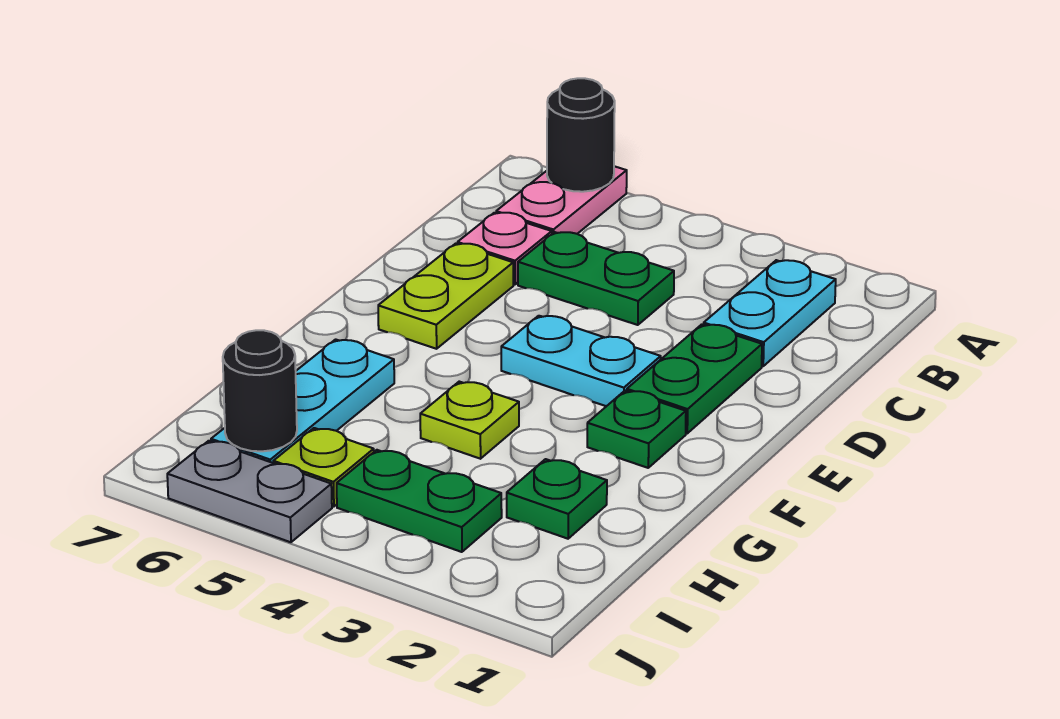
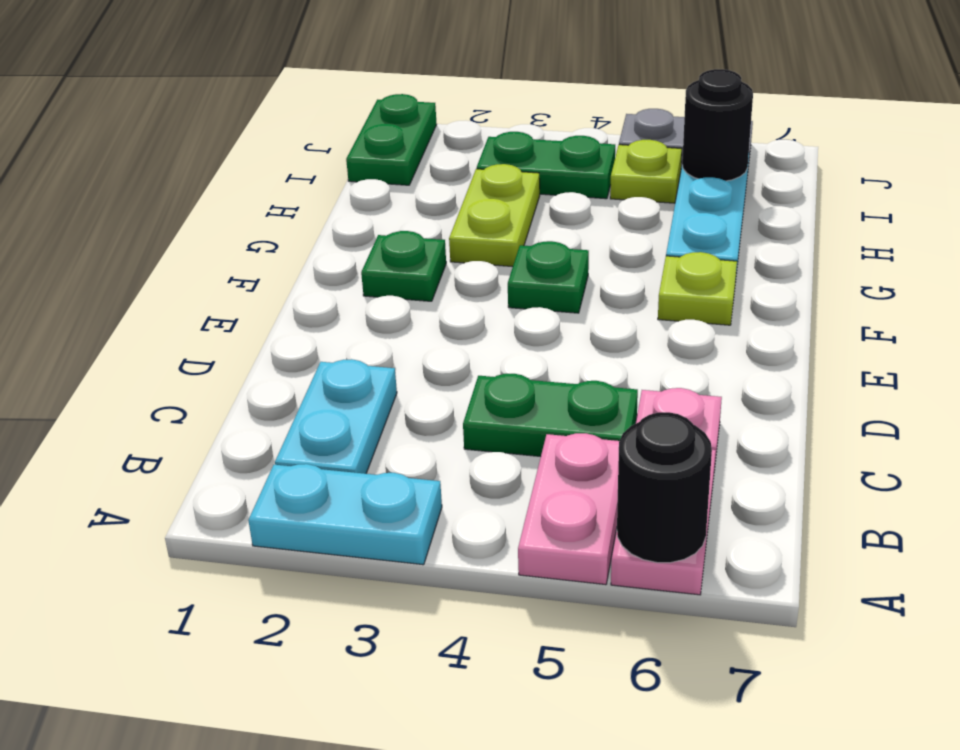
none -> pink 1x2 plate [518,433,619,585]
green 1x2 plate [627,324,762,433] -> green 1x2 plate moved to [346,94,437,185]
lime 1x2 plate [378,244,513,349] -> lime 1x2 plate moved to [449,164,540,267]
cyan 1x2 plate [501,316,661,406] -> cyan 1x2 plate moved to [248,464,442,565]
lime 1x1 plate [420,382,519,459] -> lime 1x1 plate moved to [658,252,737,325]
green 1x1 plate [507,459,607,539] -> green 1x1 plate moved to [508,241,589,313]

